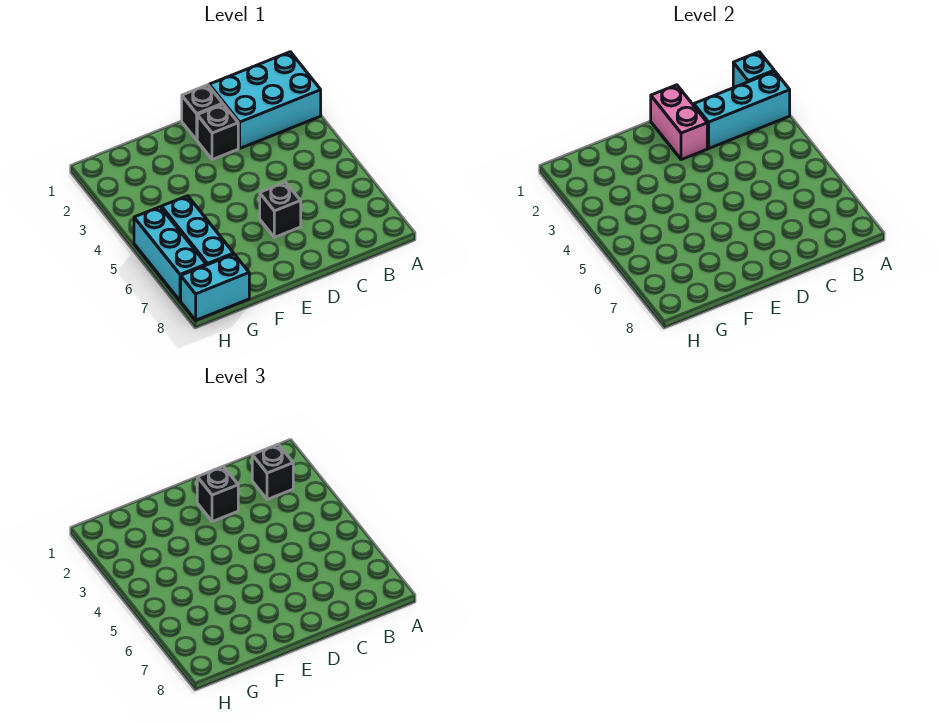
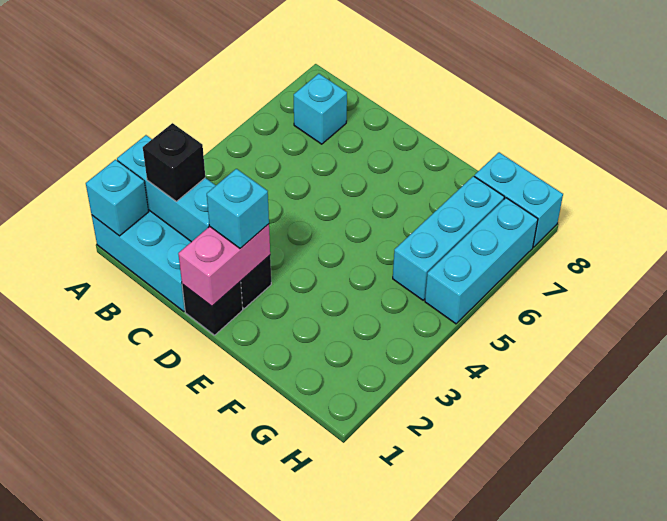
none -> cyan 1x1 brick [294,74,347,144]
black 1x1 brick [197,466,238,522] -> cyan 1x1 brick [207,169,269,248]
black 1x1 brick [260,182,301,237] -> none

